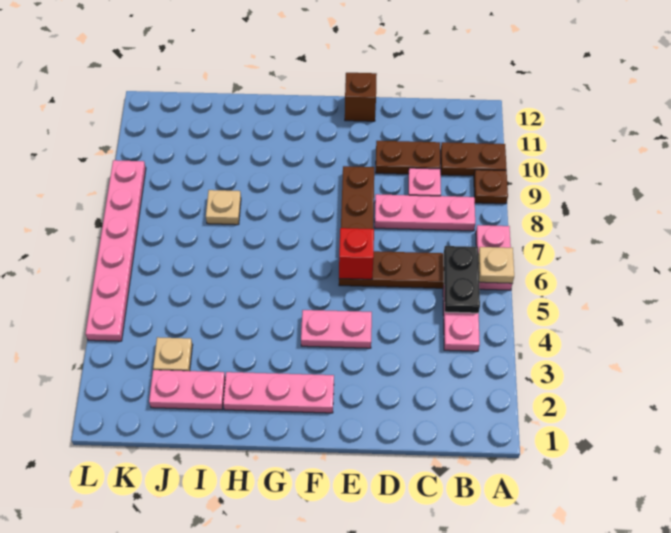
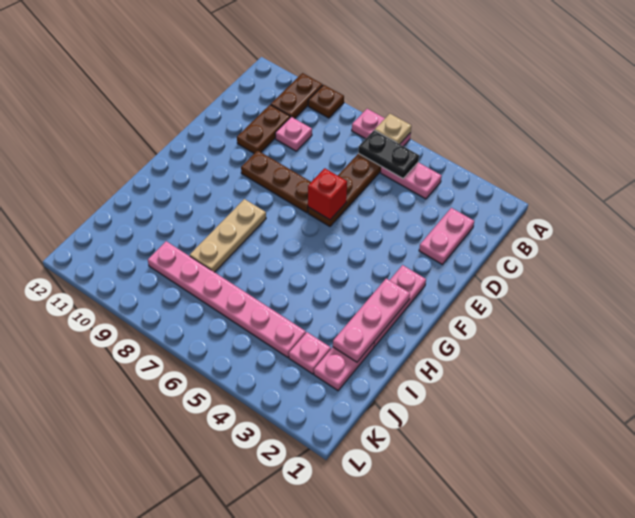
pink 1x3 plate [375,194,475,231] -> pink 1x3 plate moved to [333,279,410,362]
pink 1x2 plate [301,310,372,348] -> pink 1x2 plate moved to [419,208,474,264]
brown 1x1 brick [345,73,377,121] -> none
tan 1x1 plate [206,190,241,225] -> tan 1x3 plate [190,199,266,272]
tan 1x1 plate [153,337,193,371] -> pink 1x1 plate [289,332,331,374]
pink 1x6 plate [86,160,146,341] -> pink 1x6 plate moved to [148,241,306,357]

